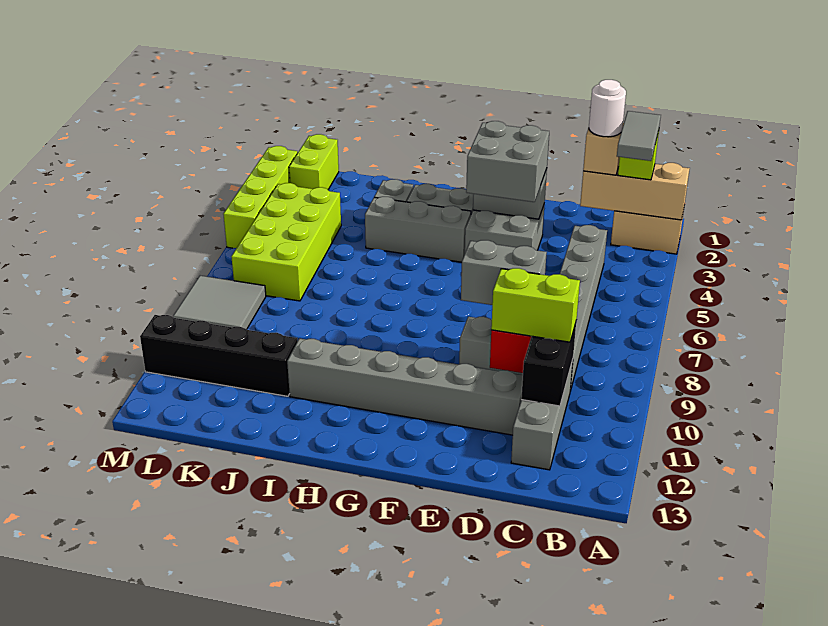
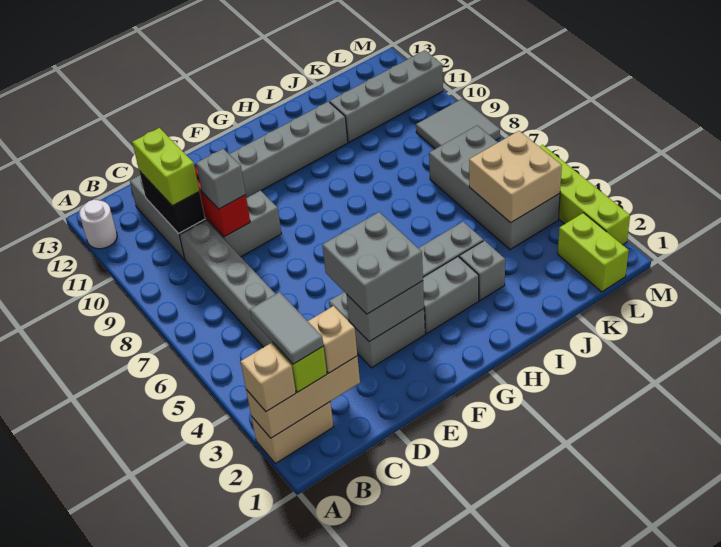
none -> tan 1x1 brick [241,343,296,412]
white 1x1 round brick [589,80,626,137] -> white 1x1 round brick moved to [79,200,117,249]
lime 1x2 brick [491,268,580,342] -> lime 1x2 brick turned to [132,128,199,206]
grey 1x2 brick [461,240,547,305] -> grey 1x1 brick [196,149,246,209]
black 1x4 brick [140,315,298,396] -> grey 1x4 brick [330,50,443,142]
lime 2x4 brick [231,183,341,301] -> grey 2x4 brick [429,125,560,250]
none -> tan 2x2 brick [469,131,562,223]

